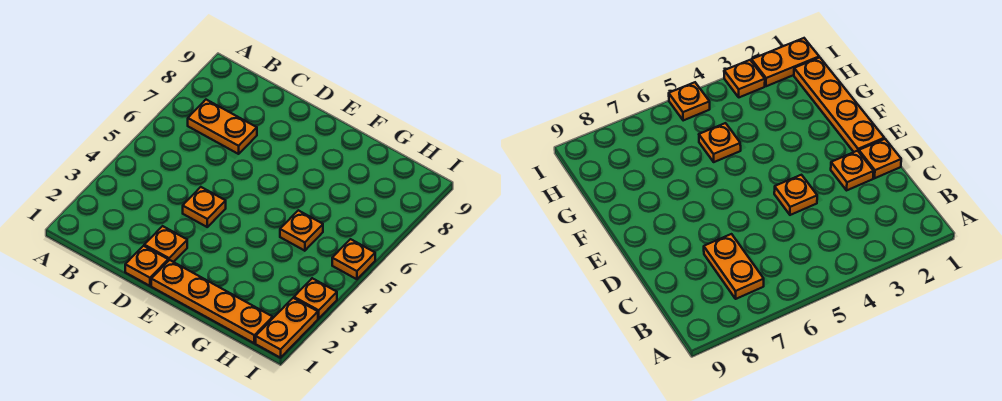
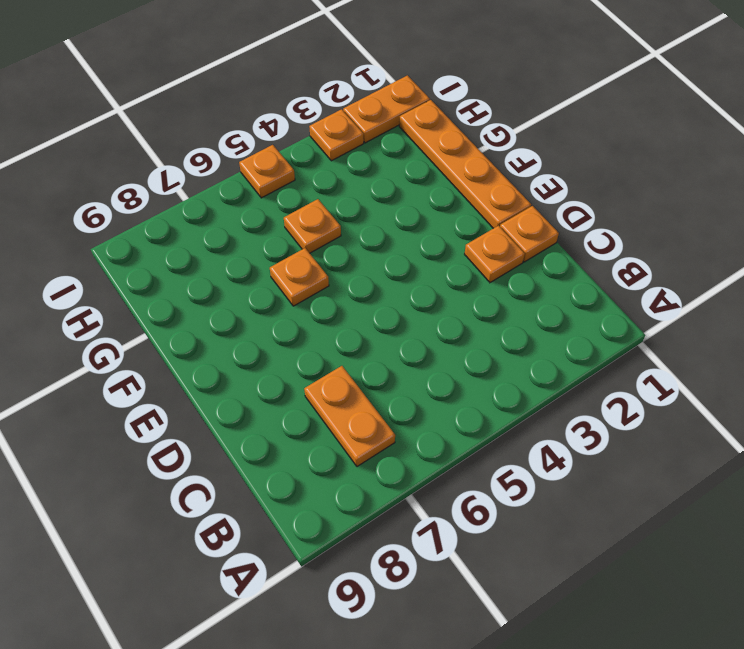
orange 1x1 plate [183,187,226,227] -> orange 1x1 plate moved to [270,248,329,306]

